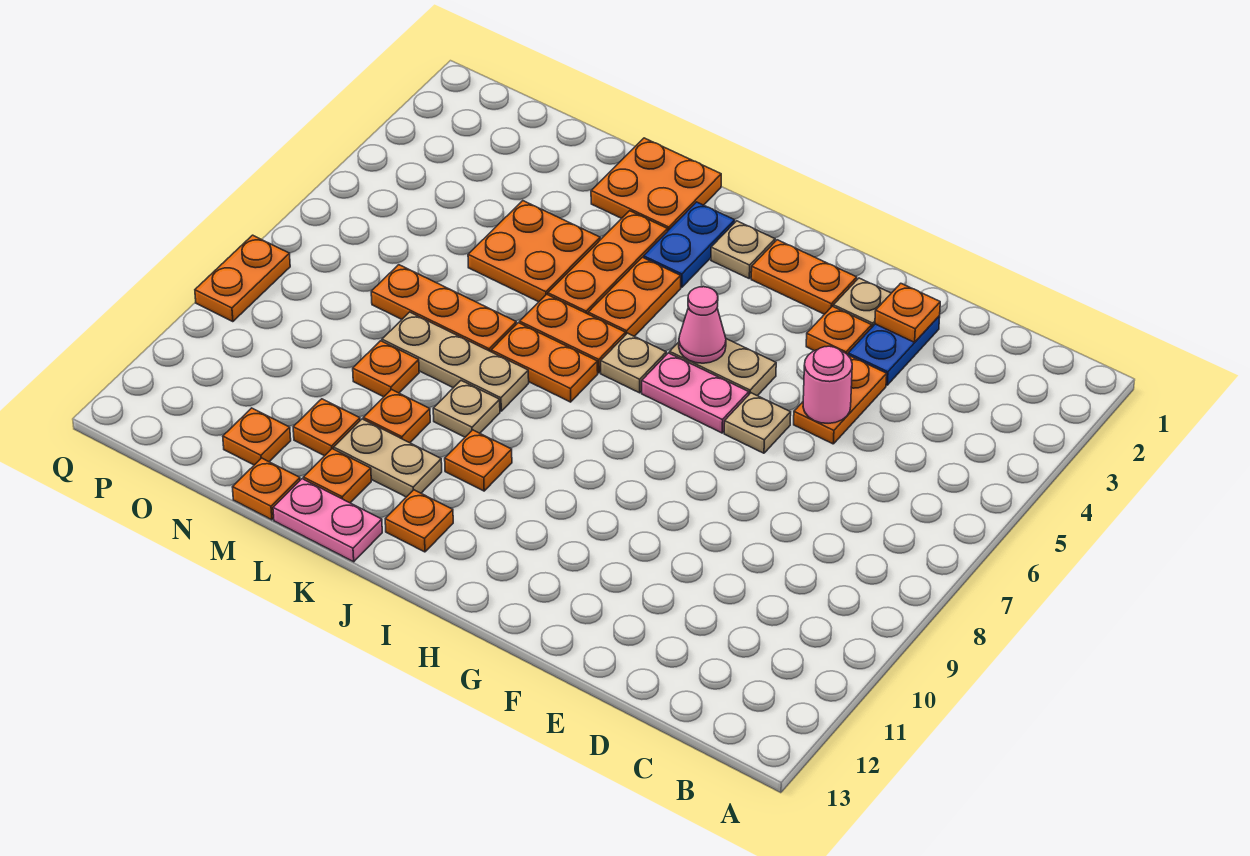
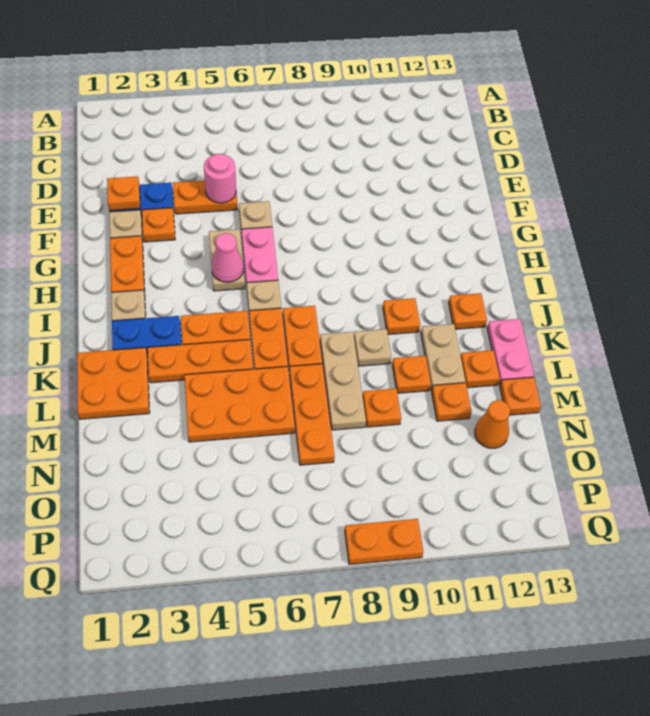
orange 2x2 plate [468,201,600,302] -> orange 2x3 plate [184,367,295,442]
orange 1x1 plate [223,408,291,465] -> orange 1x1 cone [475,400,510,448]

